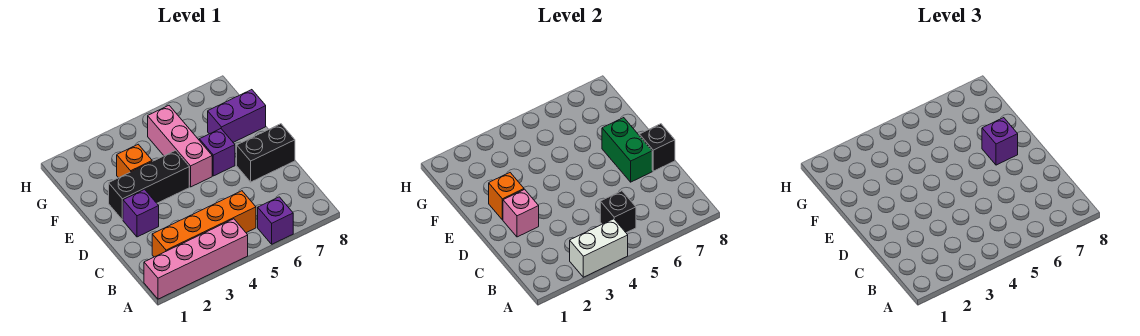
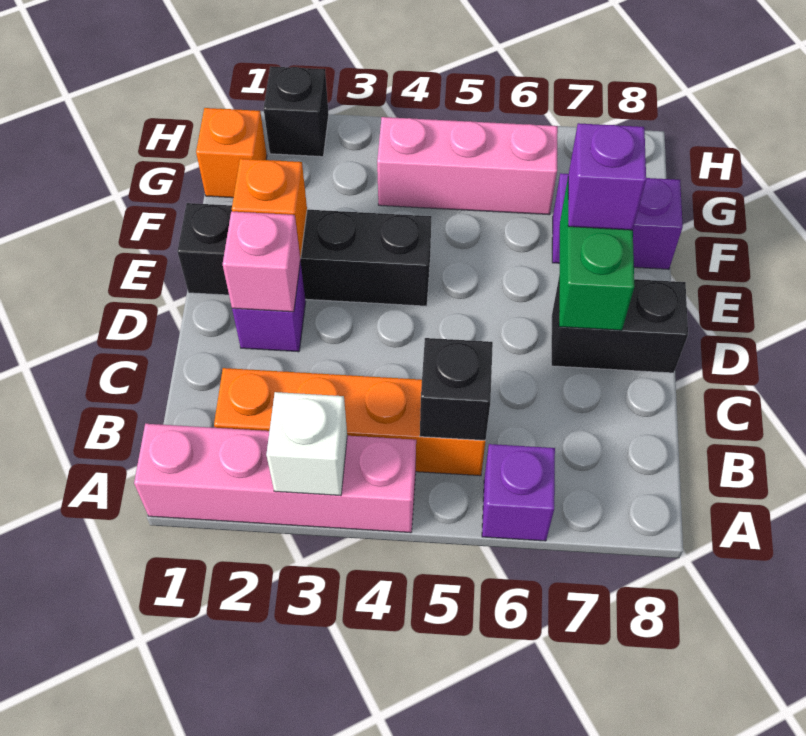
white 1x2 brick [570,219,628,277] -> white 1x1 brick [266,392,347,496]
black 1x1 brick [639,124,675,171] -> black 1x1 brick moved to [264,66,329,157]
black 1x3 brick [109,151,189,220] -> black 1x4 brick [177,203,432,306]
pink 1x3 brick [148,106,212,187] -> pink 1x3 brick turned to [377,117,558,215]
purple 1x1 brick [199,129,235,176] -> none
orange 1x1 brick [117,144,152,178] -> orange 1x1 brick moved to [196,108,267,198]

